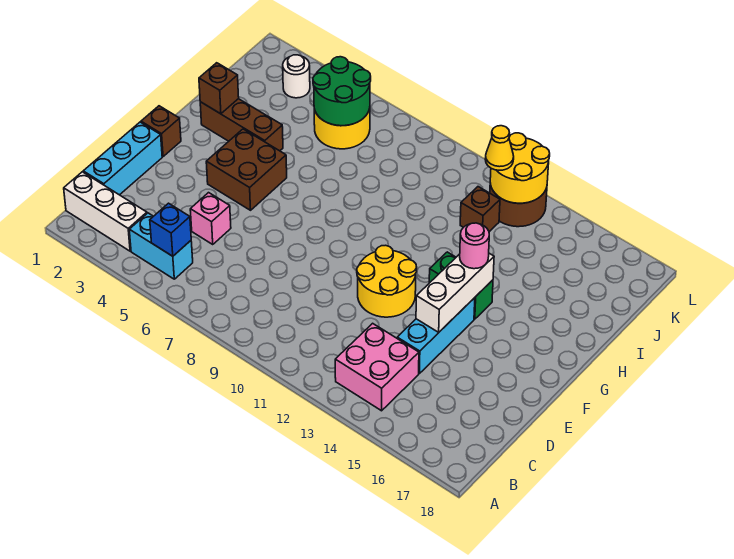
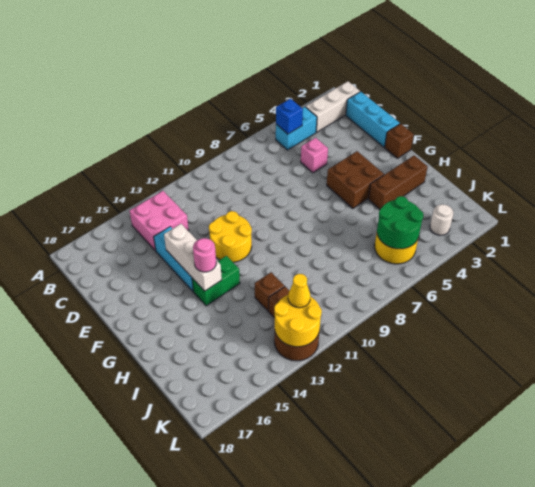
brown 1x1 brick [199,63,239,114] -> brown 1x1 brick moved to [255,272,285,311]

